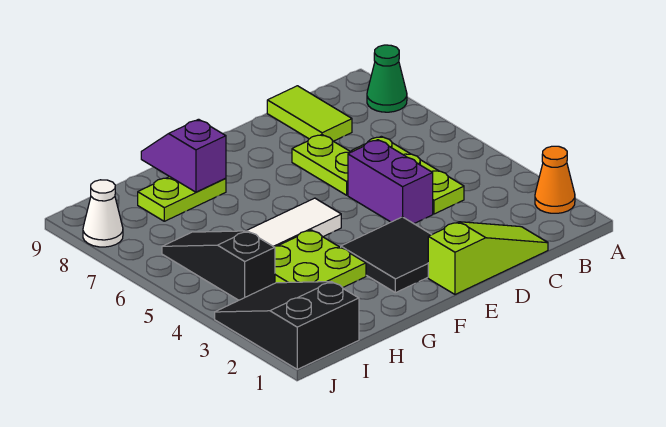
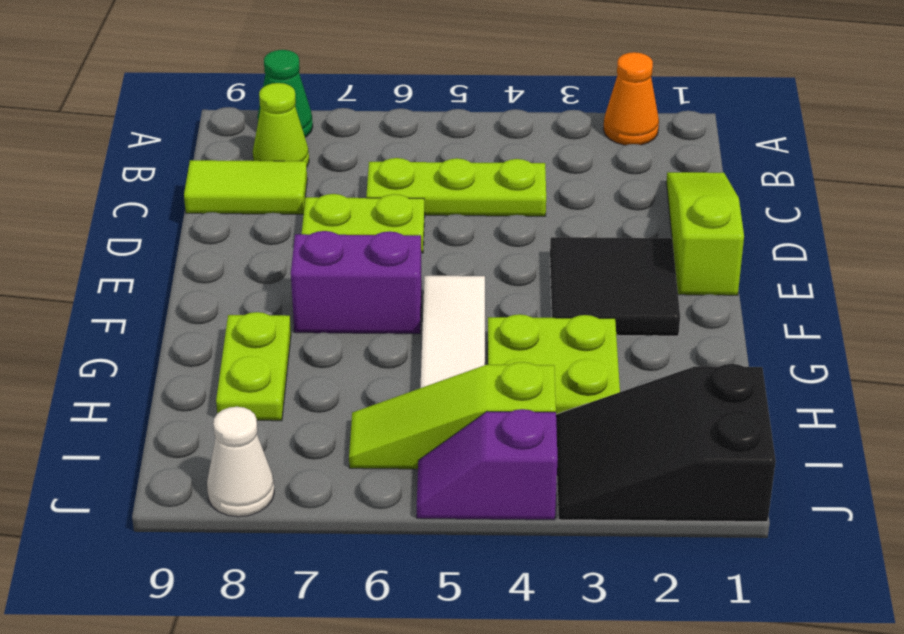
none -> lime 1x1 cone [253,83,309,166]
purple 1x2 brick [348,140,433,224] -> purple 1x2 brick moved to [291,231,422,334]
purple 1x2 slope [141,119,226,192] -> purple 1x2 slope moved to [417,409,558,520]
black 1x3 slope [162,231,275,300] -> lime 1x3 slope [349,362,556,469]

